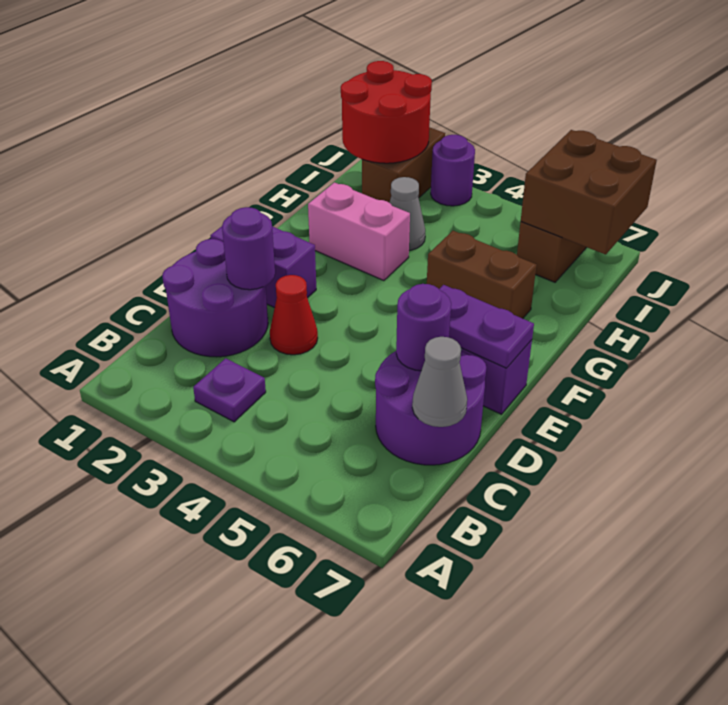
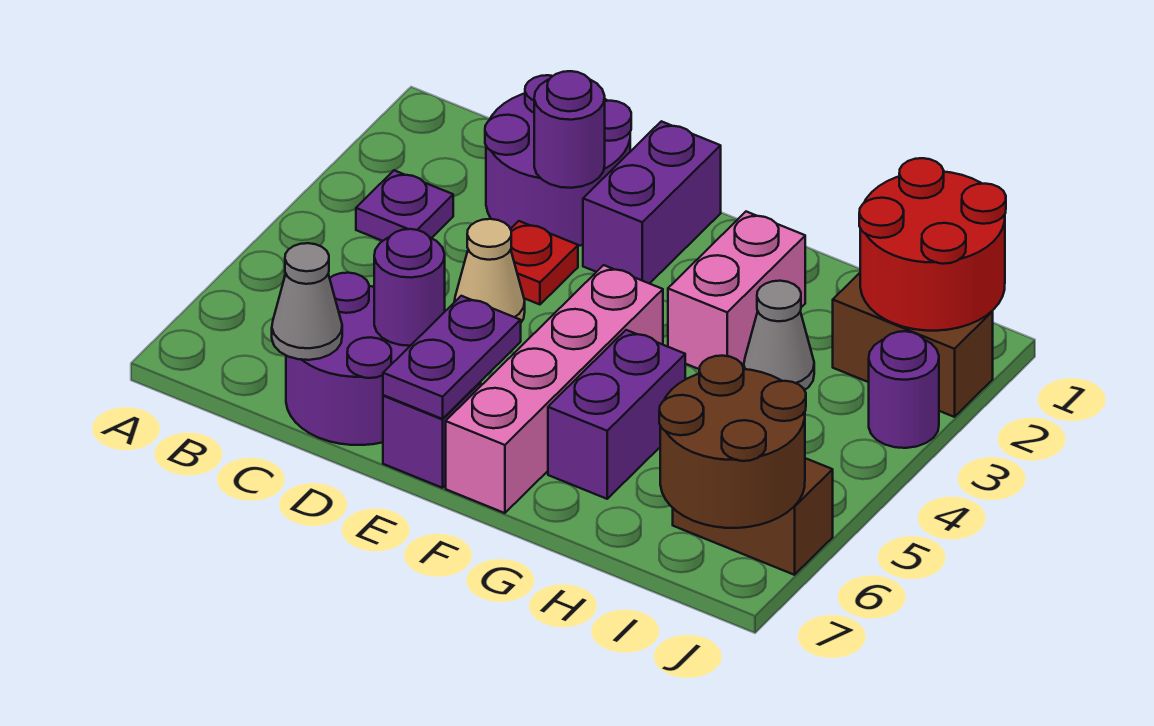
red 1x1 cone [270,275,318,355] -> red 1x1 plate [511,221,578,305]
none -> tan 1x1 cone [454,219,525,322]
none -> pink 1x4 brick [446,265,663,513]
brown 1x2 brick [427,231,536,319] -> purple 1x2 brick [548,330,685,499]
brown 2x2 brick [521,130,657,255] -> brown 2x2 round brick [659,356,806,528]

